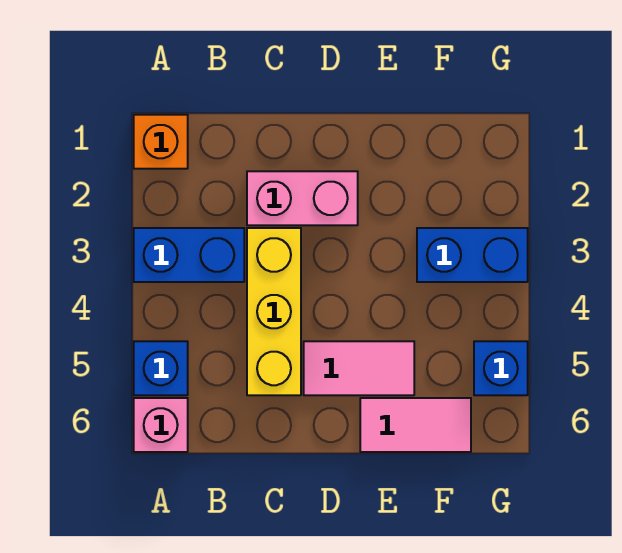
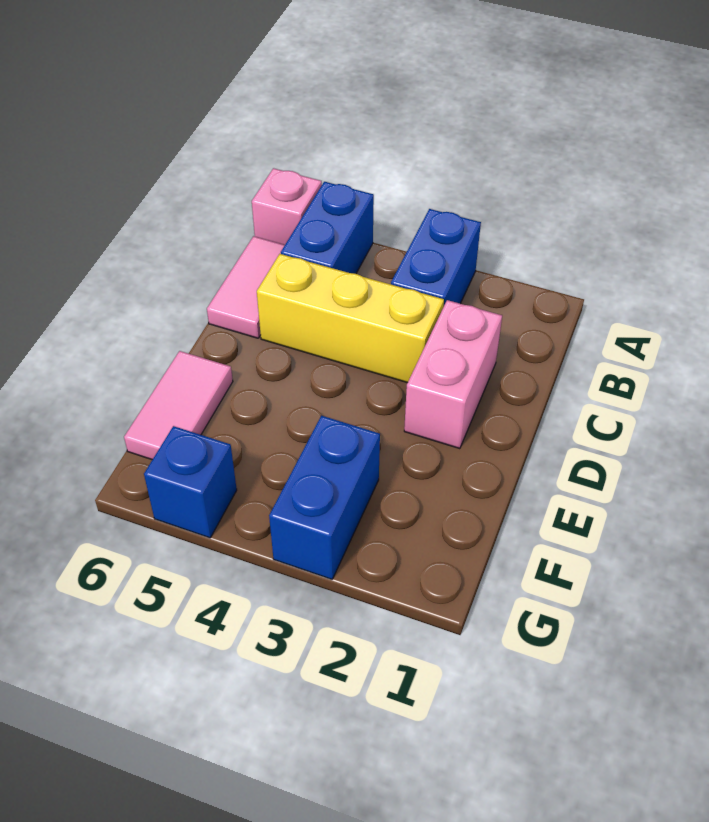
orange 1x1 brick [134,115,188,169] -> none
blue 1x1 brick [134,341,188,395] -> blue 1x2 brick [281,182,374,274]
pink 1x2 tile [304,341,414,395] -> pink 1x2 tile moved to [207,236,285,338]

